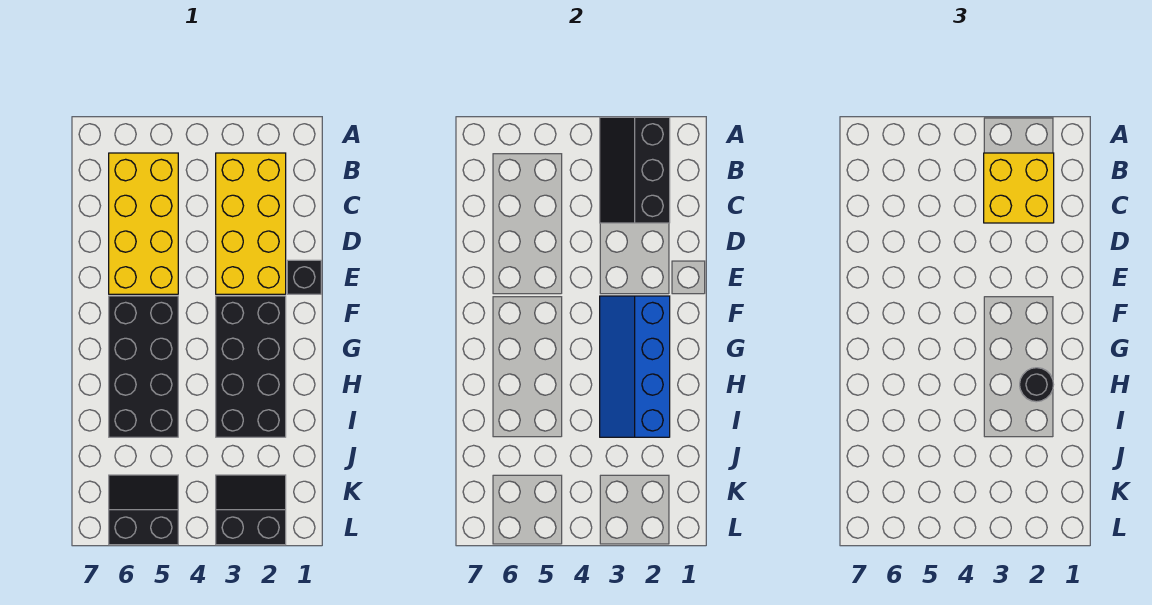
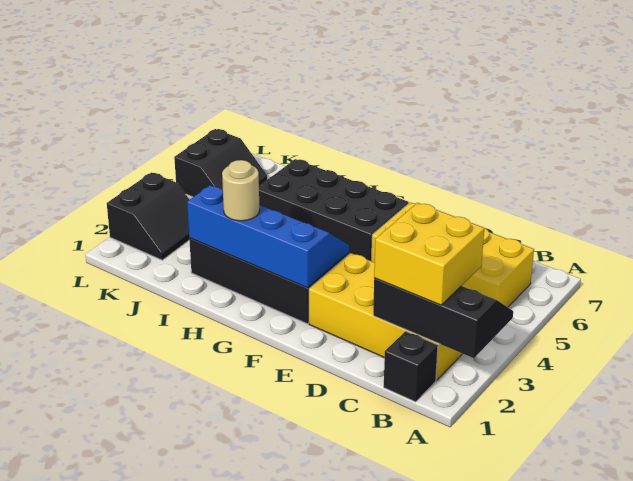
black 1x1 brick [287,260,321,294] -> black 1x1 brick moved to [384,331,438,402]
black 1x1 round brick [1020,368,1054,402] -> tan 1x1 round brick [222,160,260,221]

